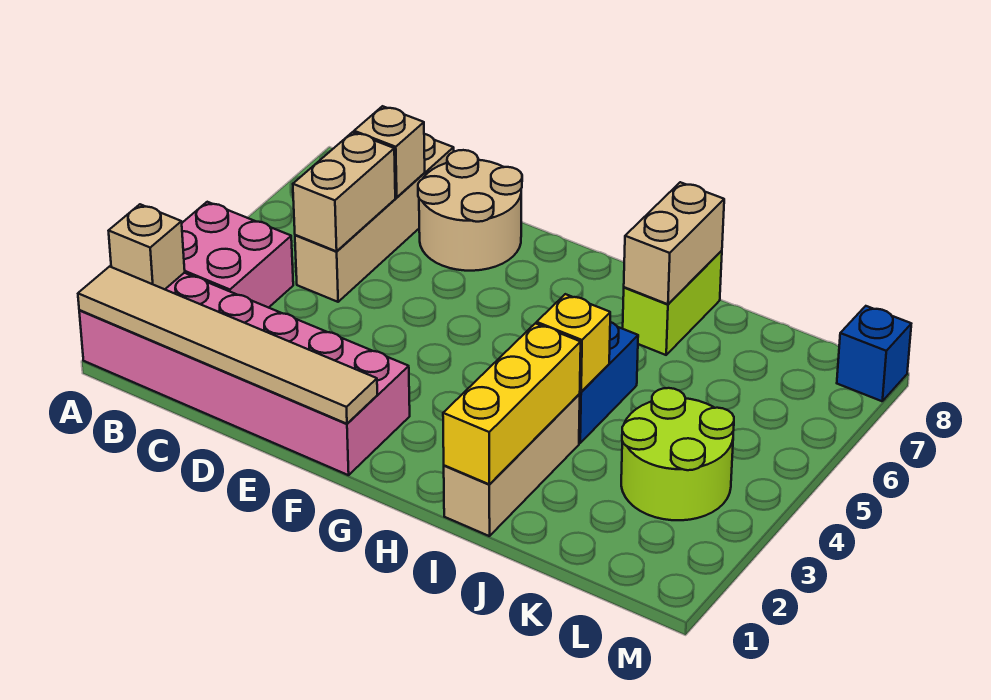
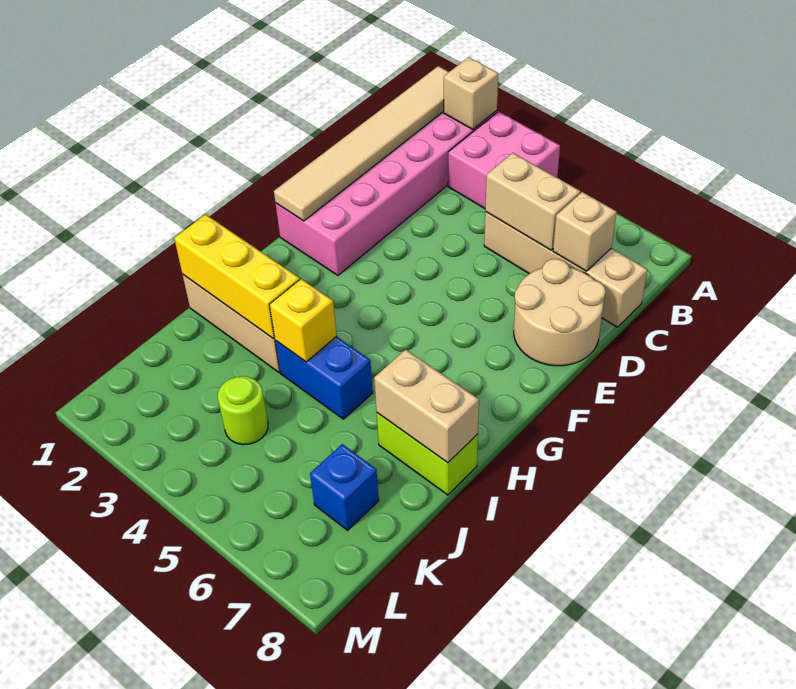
lime 2x2 round brick [621,388,734,520] -> lime 1x1 round brick [218,376,268,445]
blue 1x1 brick [837,306,911,401] -> blue 1x1 brick moved to [310,444,379,530]

